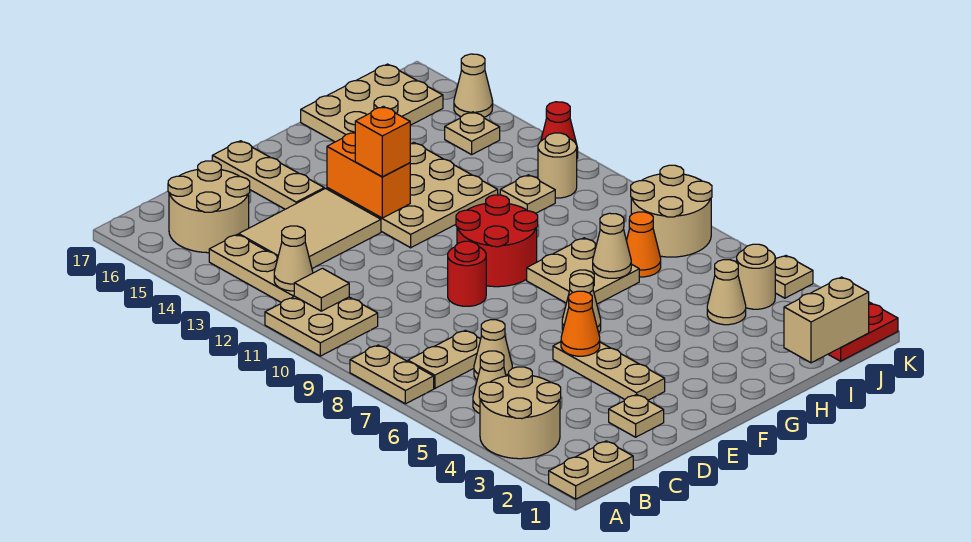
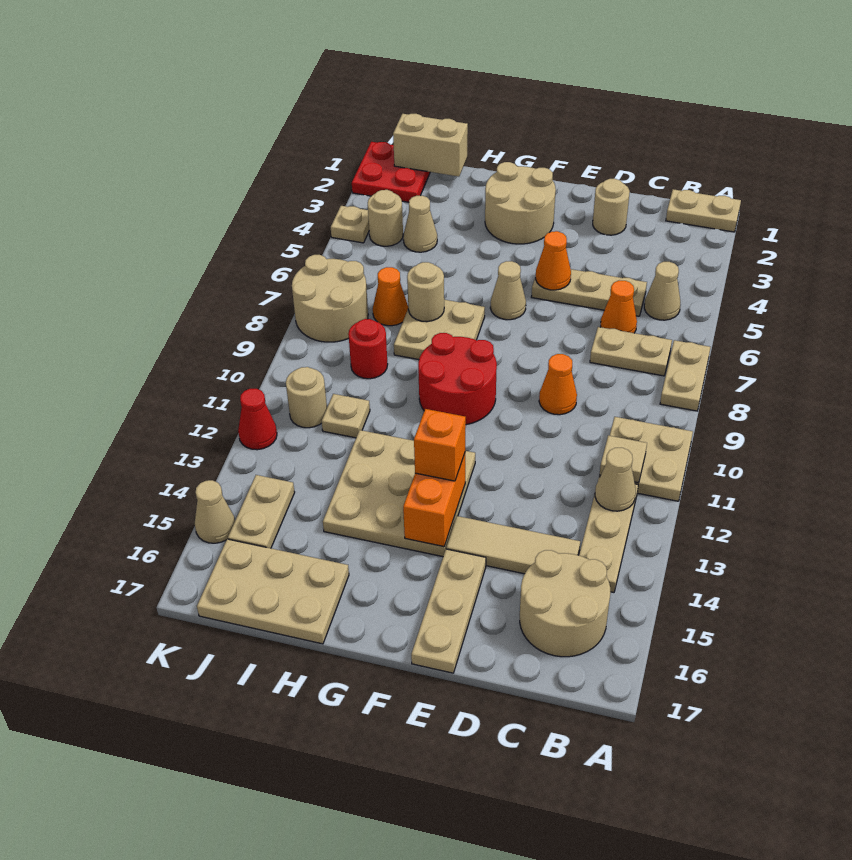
tan 2x2 round brick [479,367,561,459] -> tan 2x2 round brick moved to [485,162,556,244]
tan 1x1 cone [474,320,512,380] -> orange 1x1 cone [601,281,637,333]
tan 2x3 tile [239,189,381,268] -> tan 1x3 tile [446,516,580,574]
tan 1x1 plate [609,394,664,437] -> tan 1x1 round brick [593,179,630,235]
none -> orange 1x1 cone [539,354,577,415]
tan 1x3 plate [553,342,665,400] -> tan 1x3 plate turned to [532,269,647,316]
red 1x1 round brick [448,241,486,306] -> red 1x1 round brick moved to [348,319,388,379]
tan 1x1 cone [593,213,631,278] -> tan 1x1 round brick [407,262,444,322]
tan 1x1 plate [445,112,500,155] -> tan 1x2 plate [228,475,295,548]

